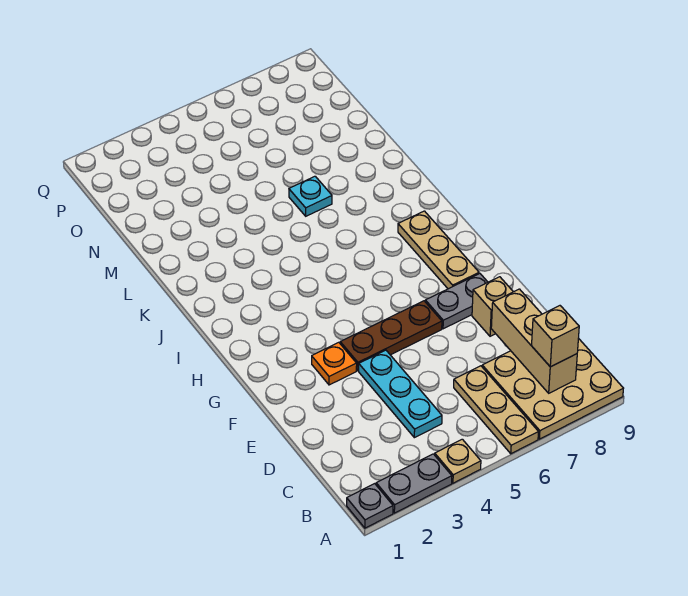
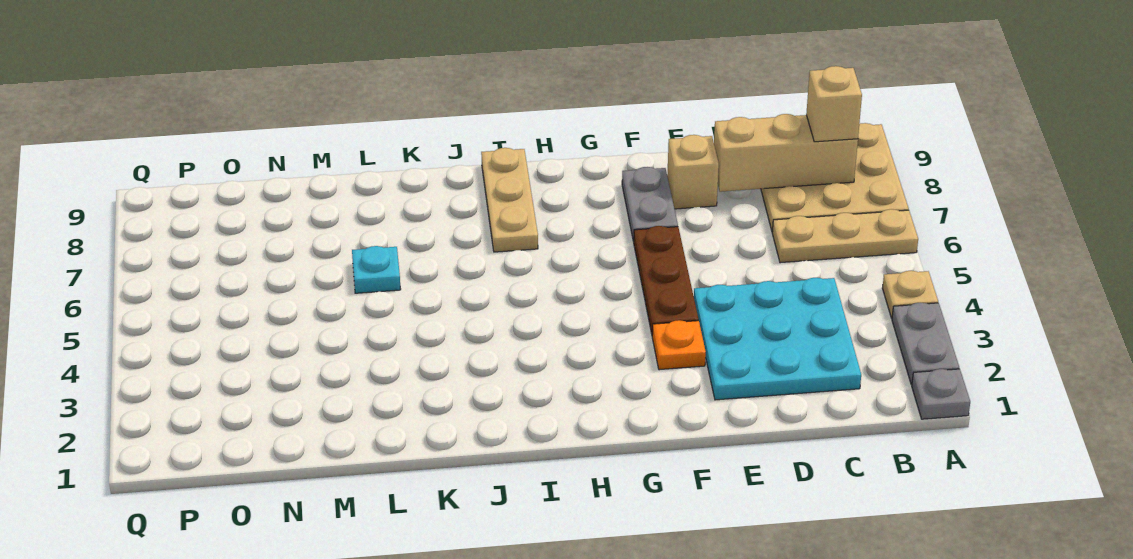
cyan 1x3 plate [359,350,442,438] -> cyan 3x3 plate [694,278,861,400]
tan 1x3 plate [398,211,479,289] -> tan 1x3 plate turned to [481,148,538,252]

